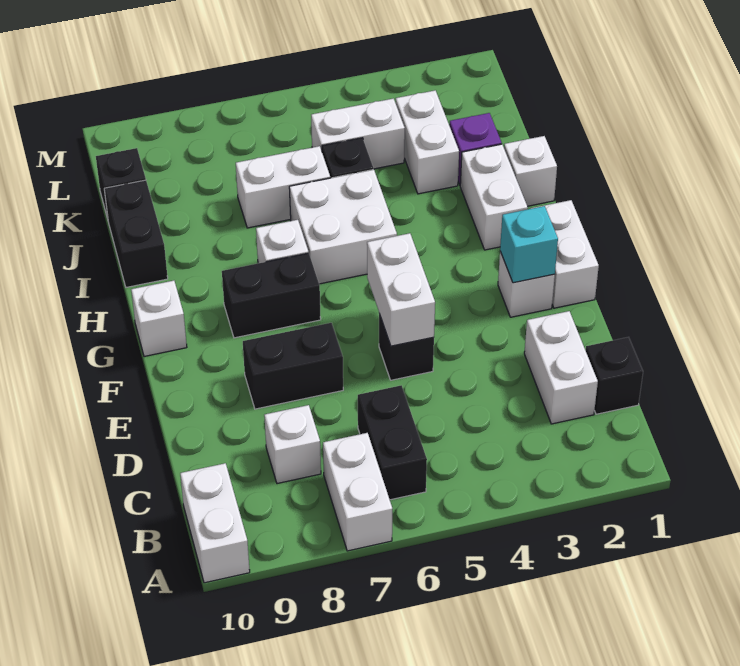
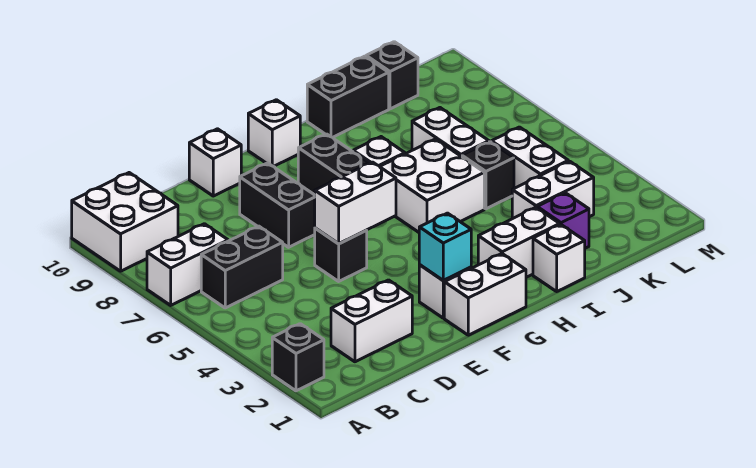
white 1x2 brick [180,463,250,583] -> white 2x2 brick [72,173,178,271]
black 1x1 brick [586,337,643,414] -> black 1x1 brick moved to [272,324,324,391]
white 1x1 brick [264,405,321,484] -> white 1x1 brick moved to [189,129,241,196]

